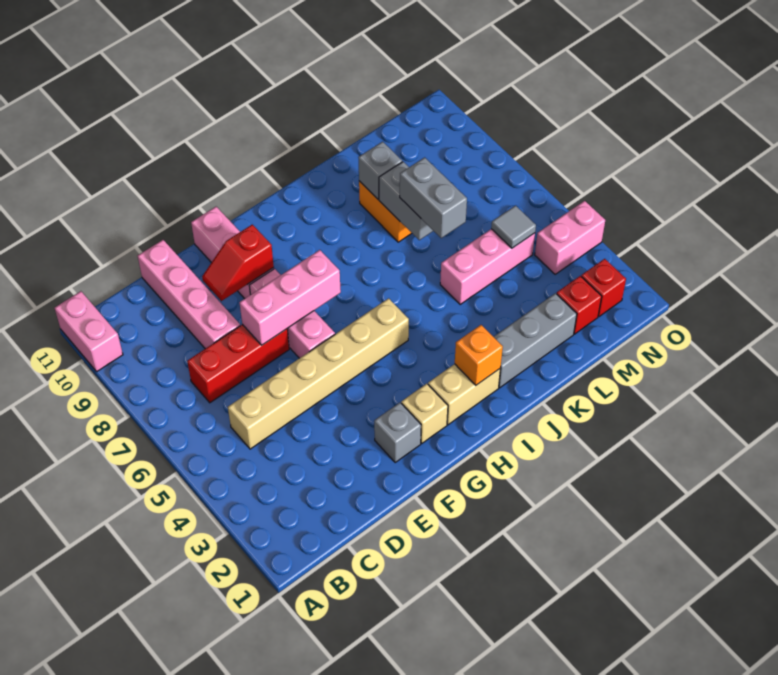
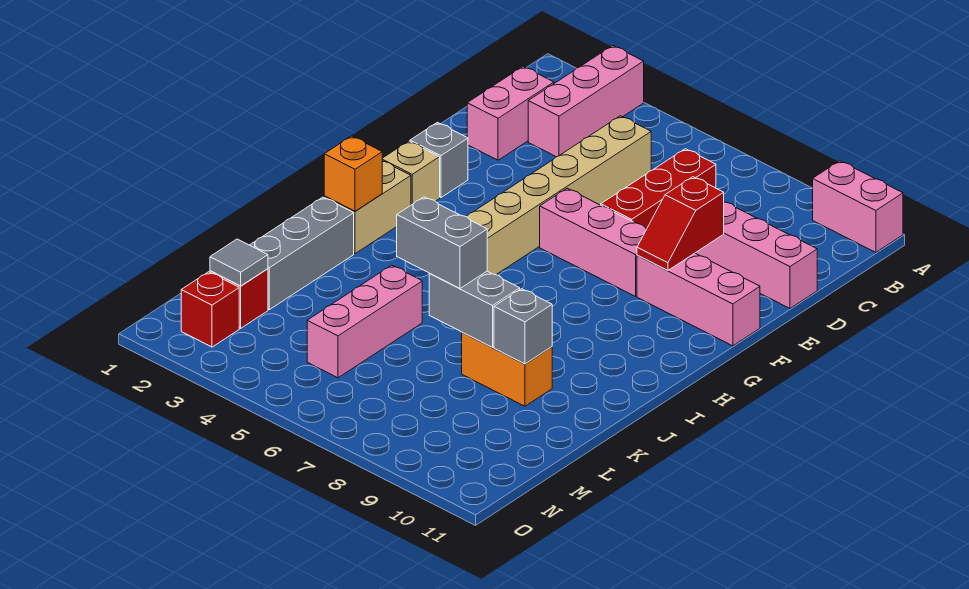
pink 1x3 brick [240,250,341,345] -> pink 1x3 brick moved to [528,46,644,157]
red 1x2 slope [202,225,274,301] -> red 1x2 slope turned to [637,177,724,270]
grey 1x1 tile [491,205,536,248] -> grey 1x1 tile moved to [210,239,268,286]
pink 1x2 brick [535,201,605,274] -> pink 1x2 brick moved to [467,67,554,160]

